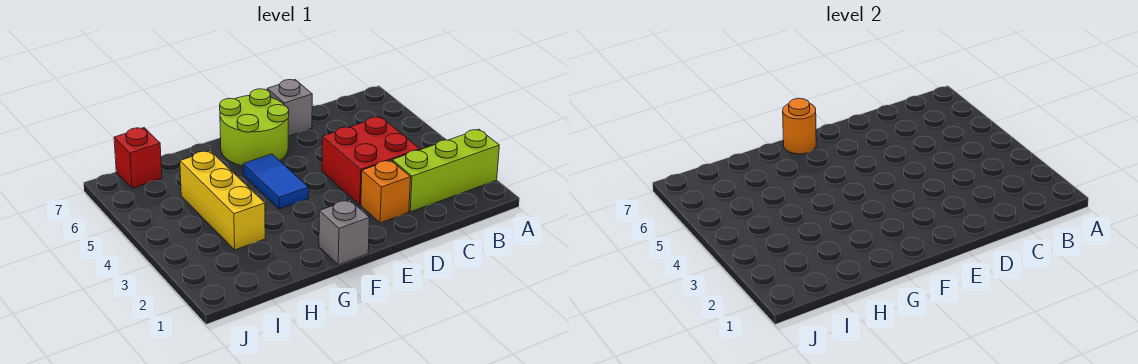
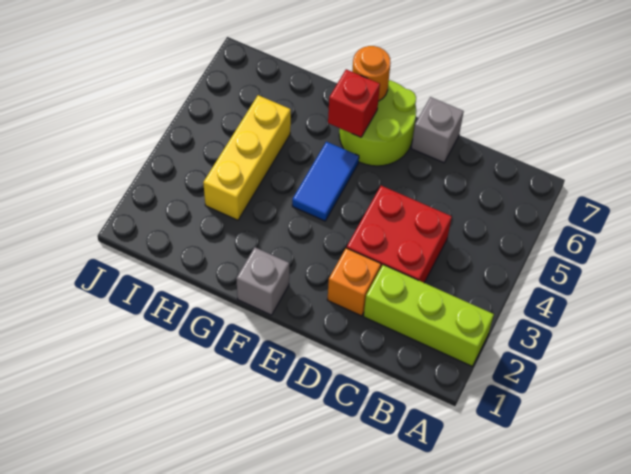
red 1x1 brick [114,128,162,188] -> red 1x1 brick moved to [328,69,380,137]

